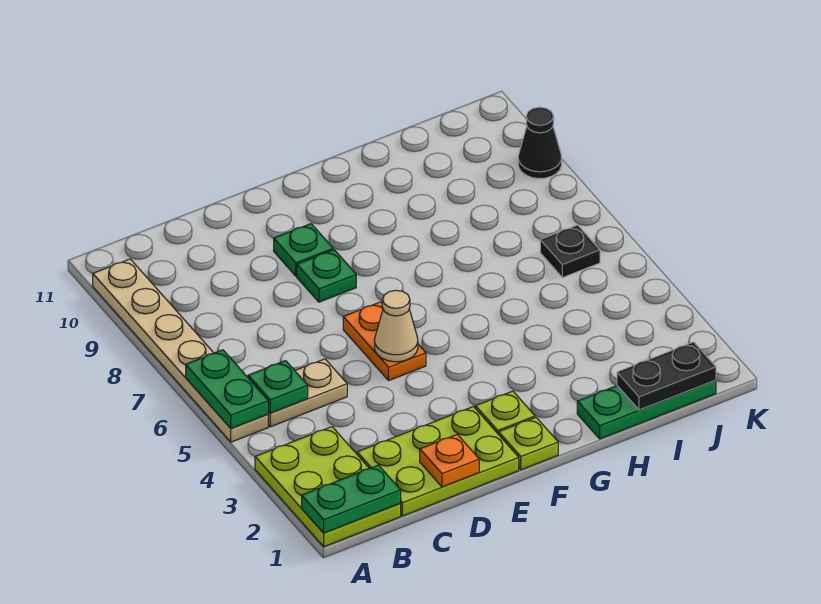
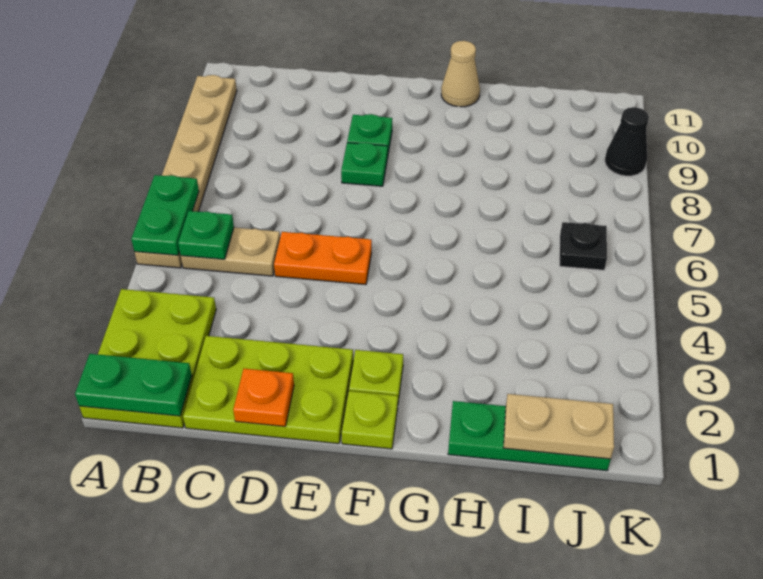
orange 1x2 plate [343,302,426,381] -> orange 1x2 plate turned to [274,232,372,285]
tan 1x1 cone [375,290,418,362] -> tan 1x1 cone moved to [441,41,480,107]
black 1x2 plate [617,342,716,410] -> tan 1x2 plate [503,394,614,459]

